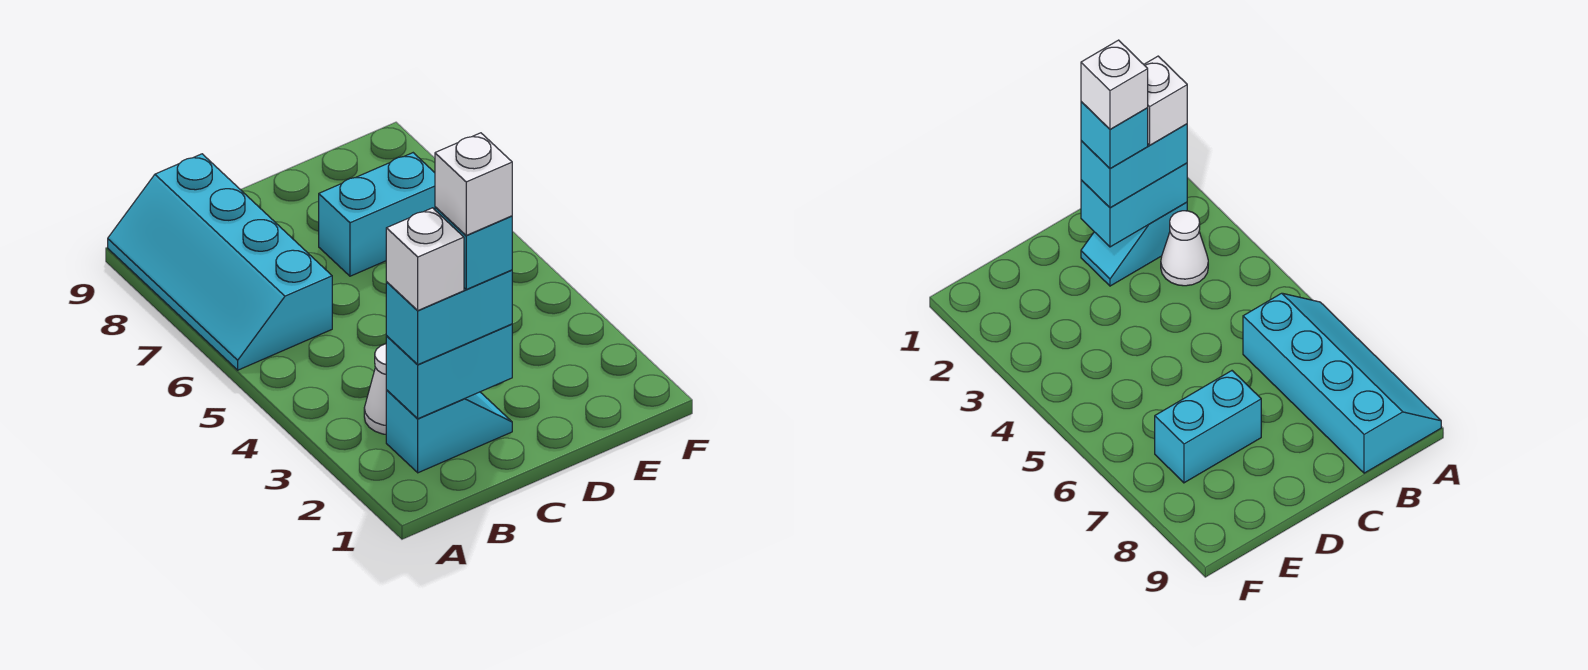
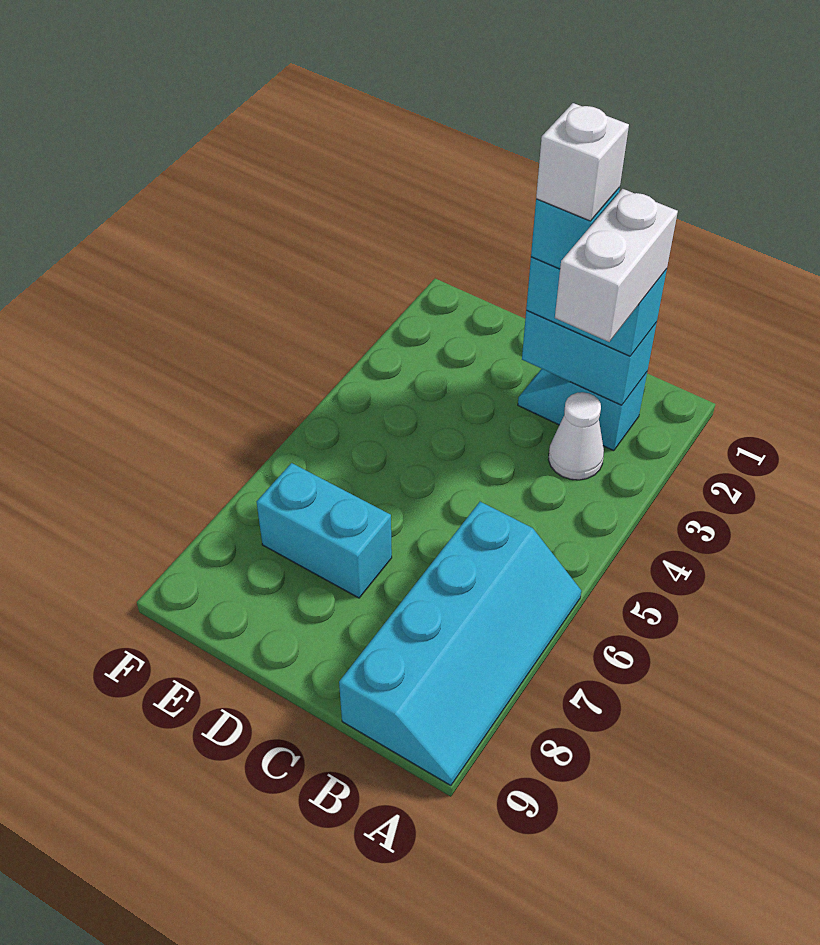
white 1x1 brick [386,208,464,311] -> white 1x2 brick [555,189,678,342]

